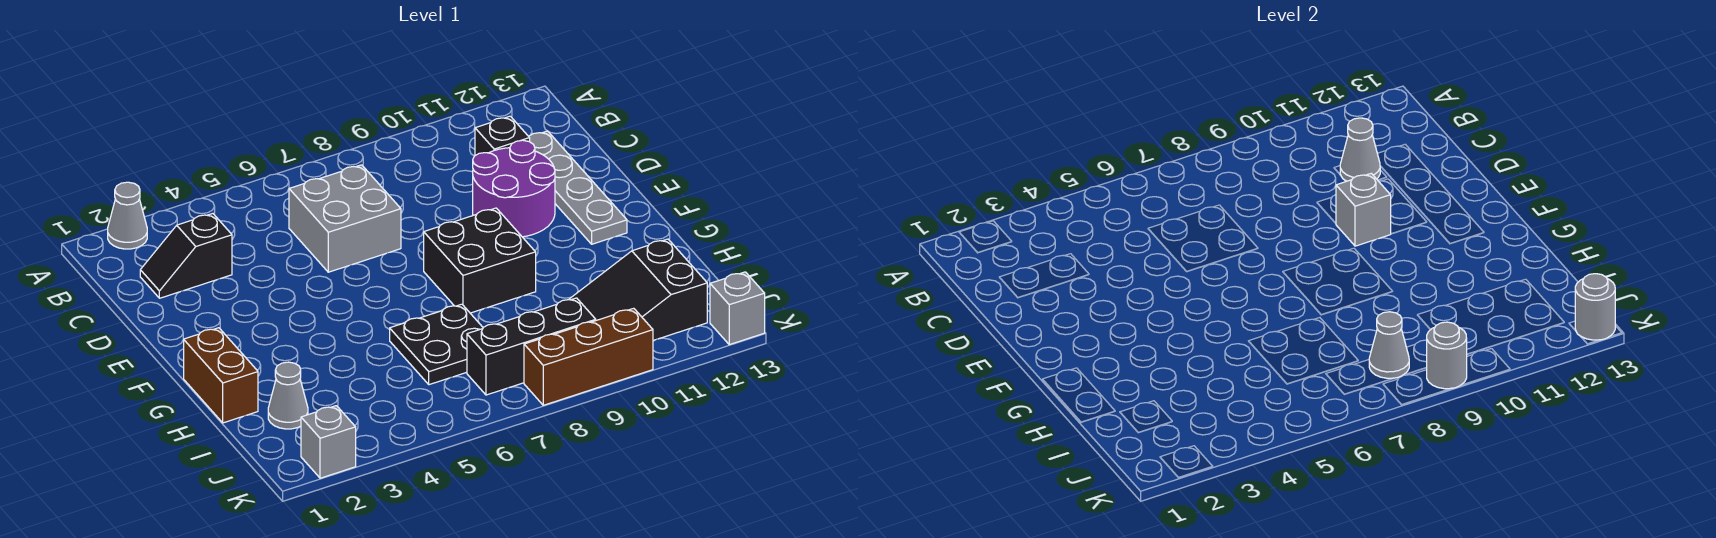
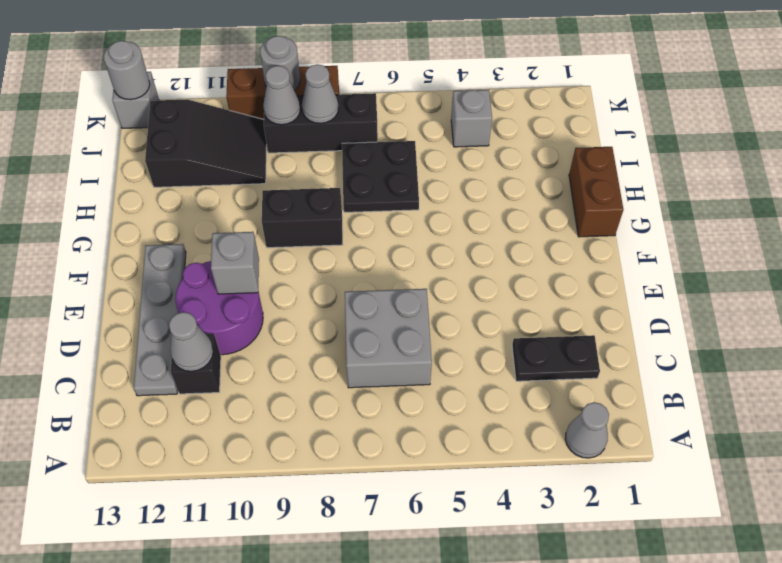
black 1x2 slope [140,214,232,298] -> black 1x2 plate [512,335,600,381]
black 2x2 brick [424,208,536,313] -> black 1x2 brick [262,188,343,248]
grey 1x1 cone [268,362,308,429] -> grey 1x1 cone moved to [263,66,300,125]
grey 1x1 brick [301,406,356,478] -> grey 1x1 brick moved to [451,90,492,147]

